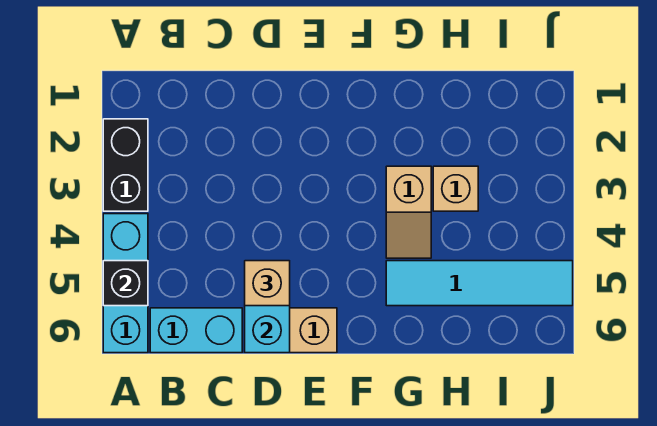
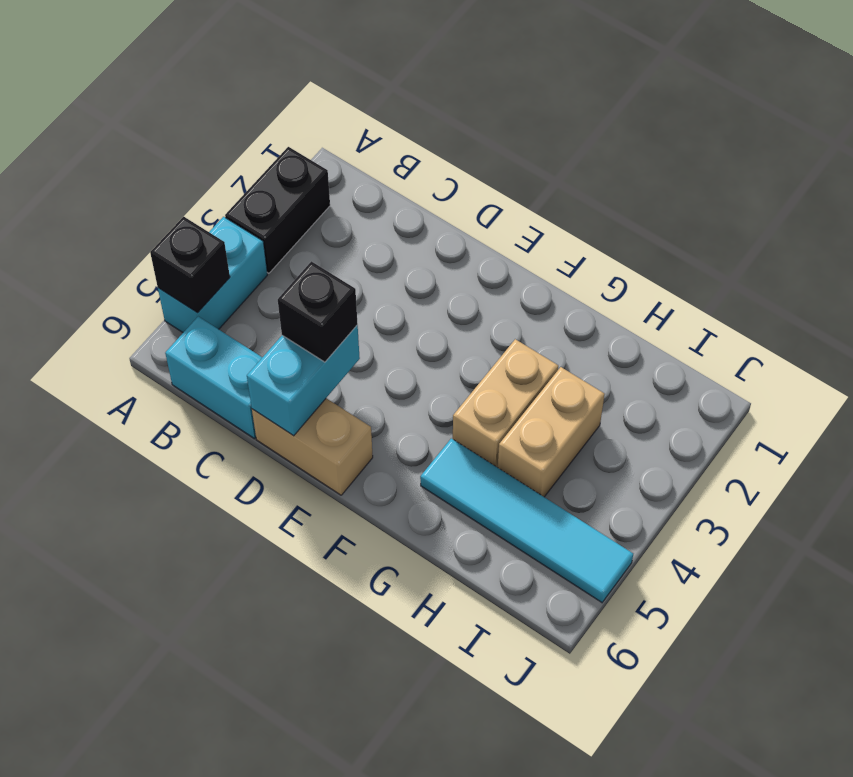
cyan 1x3 brick [103,214,148,353] -> cyan 1x2 brick [158,217,267,332]
tan 1x1 brick [245,261,290,306] -> black 1x1 brick [278,261,358,362]
tan 1x2 slope [386,166,431,258] -> tan 1x2 brick [453,339,558,467]
tan 1x1 brick [433,166,478,211] -> tan 1x2 brick [498,367,604,497]

